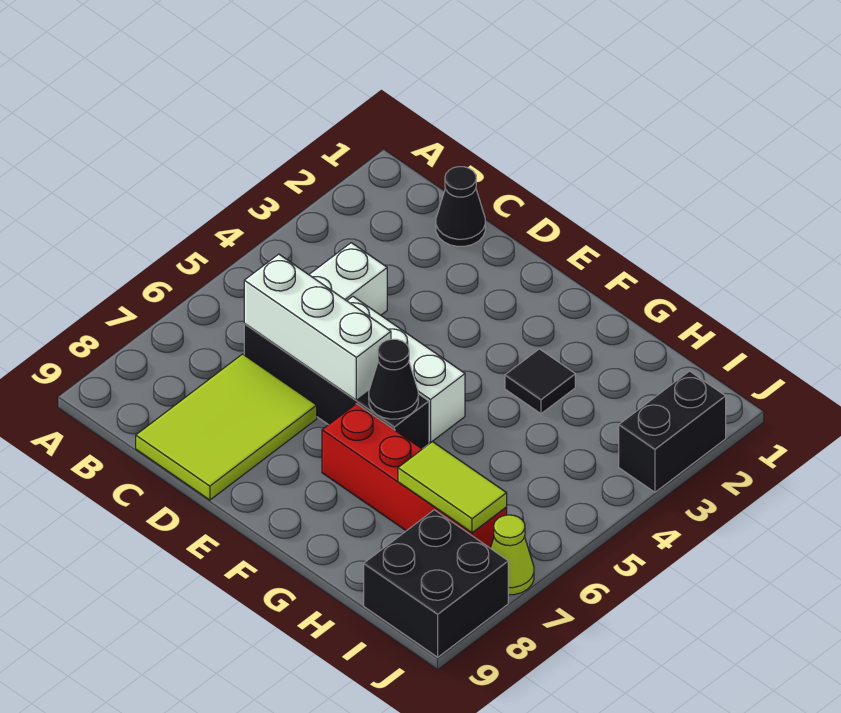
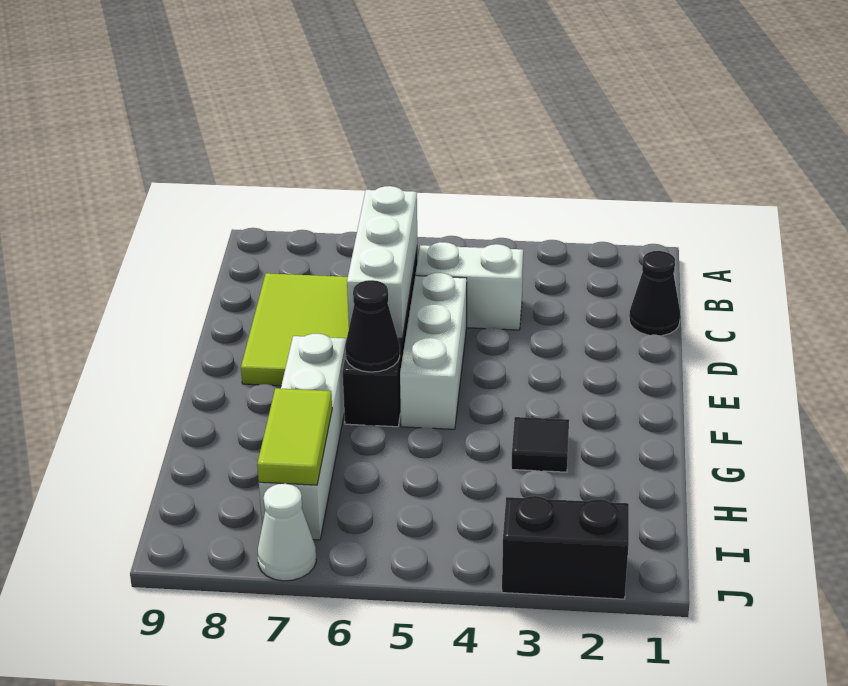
lime 2x3 tile [136,354,317,500] -> lime 2x3 tile turned to [241,273,349,386]
red 1x4 brick [322,404,507,548] -> white 1x4 brick [259,333,346,540]
black 2x2 brick [364,510,508,657] -> none
lime 1x1 cone [490,515,534,595] -> white 1x1 cone [258,484,316,581]

